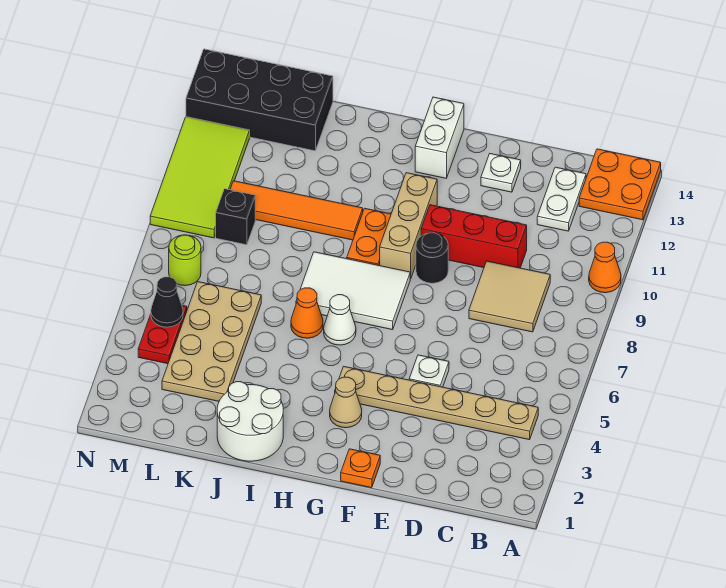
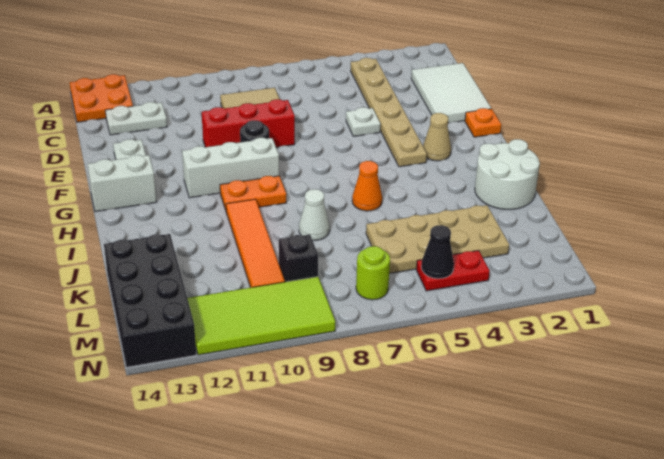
orange 1x1 cone [589,242,621,293] -> none
red 1x3 brick [421,205,527,268] -> red 1x3 brick turned to [202,99,295,147]
white 2x3 tile [296,252,410,330] -> white 2x3 tile moved to [411,63,491,123]
tan 1x3 brick [380,173,437,279] -> white 1x3 brick [182,138,279,198]
white 1x1 cone [324,295,356,345] -> white 1x1 cone moved to [299,189,330,240]

